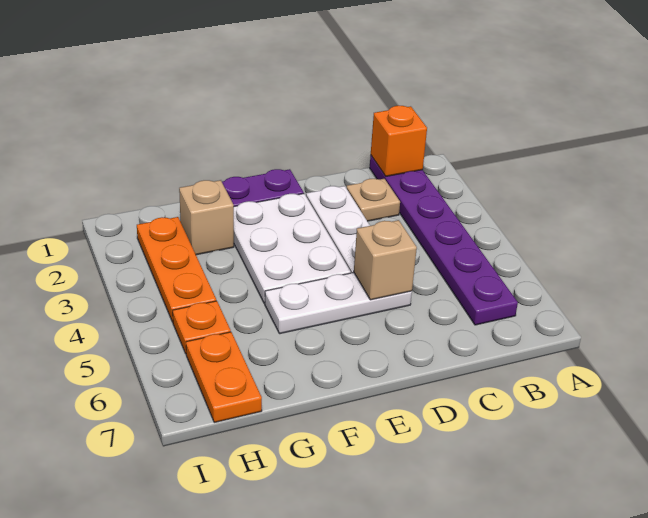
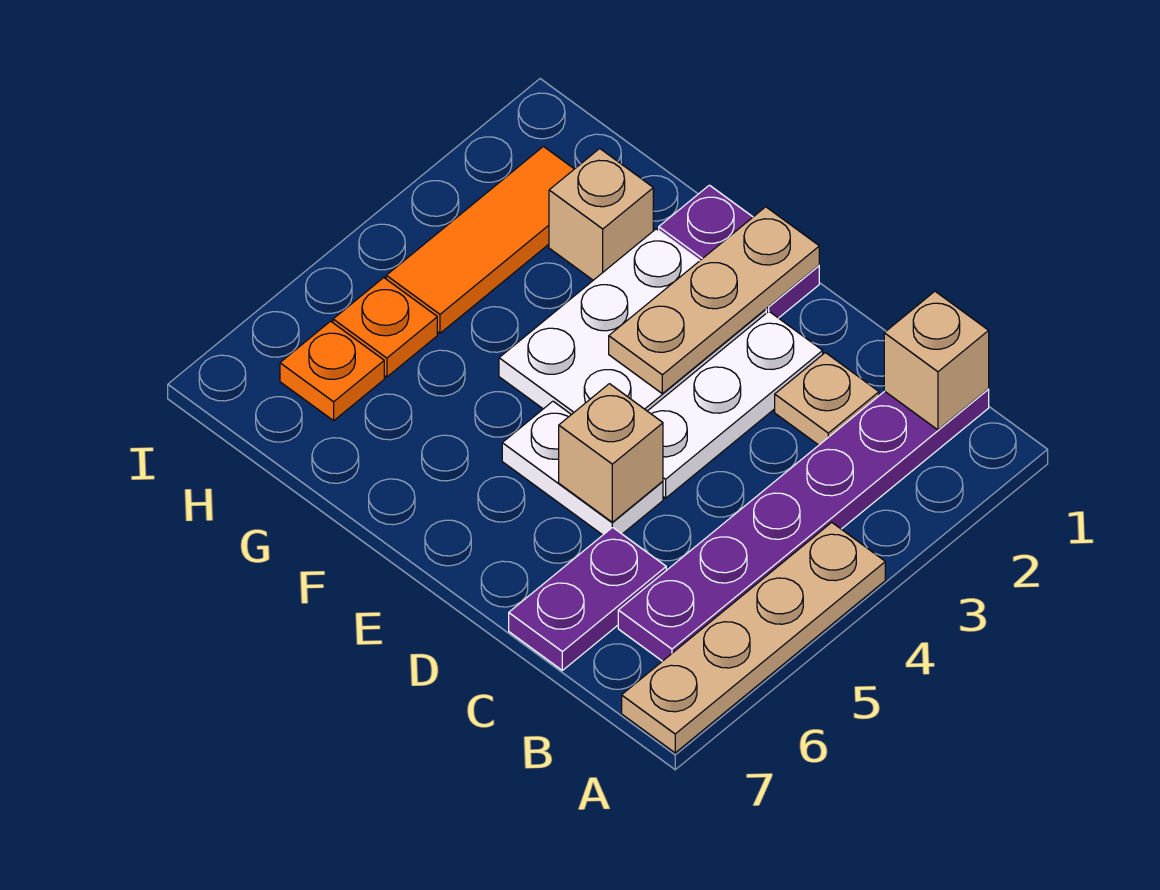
none -> tan 1x4 plate [622,522,885,753]
orange 1x1 brick [371,106,427,176] -> tan 1x1 brick [884,291,989,430]
none -> purple 1x2 plate [509,527,666,670]
white 1x3 plate [265,273,412,334] -> white 1x2 plate [502,401,663,535]
none -> tan 1x3 plate [609,207,819,394]
orange 1x3 plate [137,217,216,322] -> orange 1x3 tile [386,147,574,333]
orange 1x2 plate [186,332,262,422] -> orange 1x1 plate [280,321,384,421]

